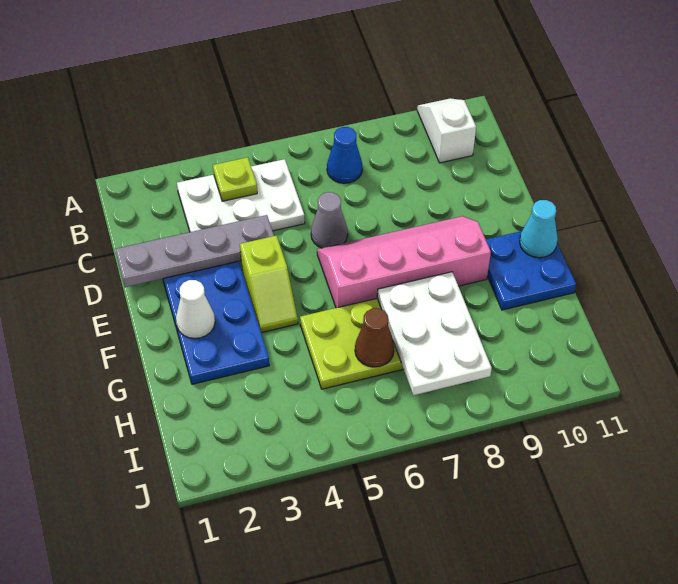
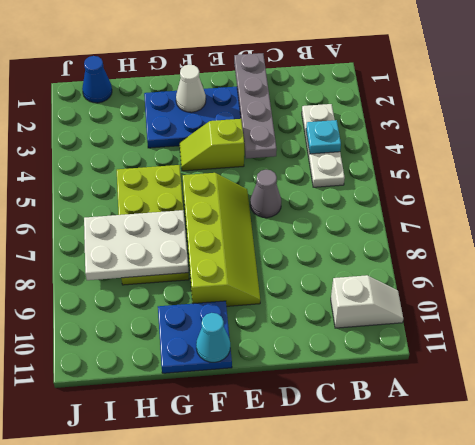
white 2x3 plate [177,159,305,232] -> white 1x3 plate [302,104,345,187]
lime 1x1 plate [213,157,257,201] -> cyan 1x1 plate [306,120,341,154]
blue 1x1 cone [327,127,362,183] -> blue 1x1 cone moved to [82,56,112,103]
pink 2x4 slope [317,216,491,308] -> lime 2x4 slope [183,173,260,306]
brown 1x1 cone [355,308,394,367] -> none

